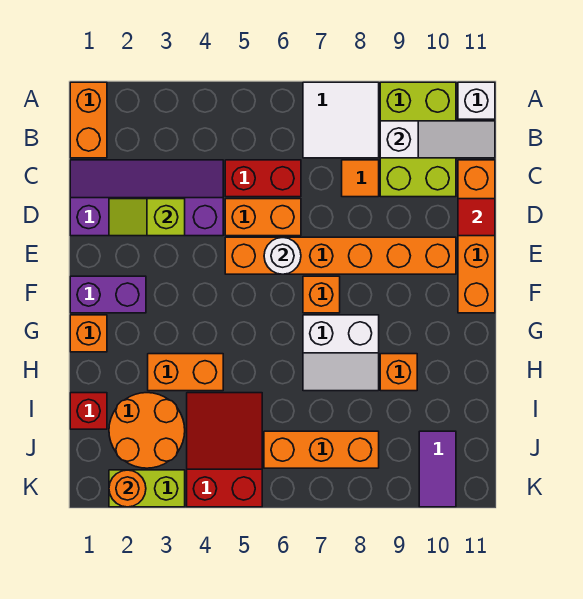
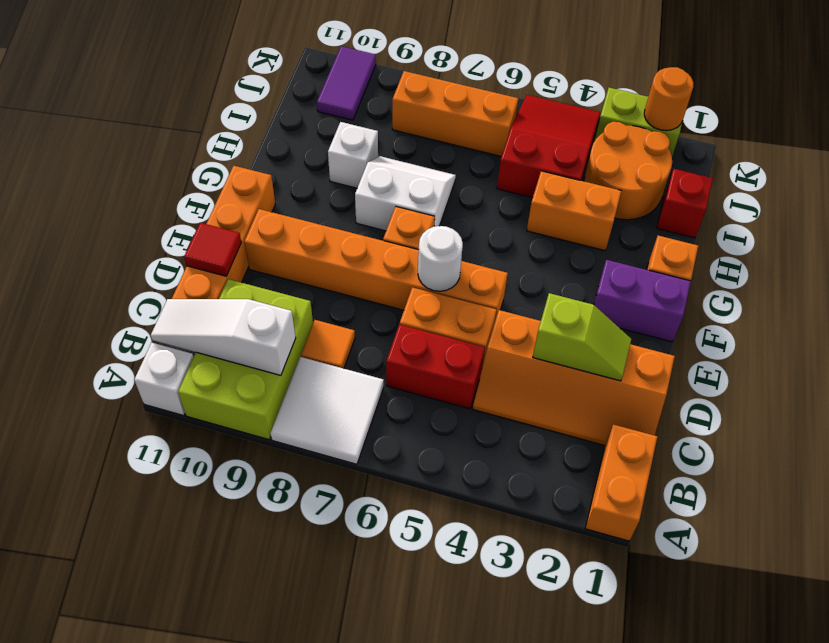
purple 2x4 slope [70,160,223,236] -> orange 2x4 slope [473,310,675,445]
orange 1x1 brick [380,354,417,391] -> white 1x1 brick [328,122,378,188]
red 2x3 slope [187,393,262,507] -> red 2x3 slope turned to [497,95,601,198]

